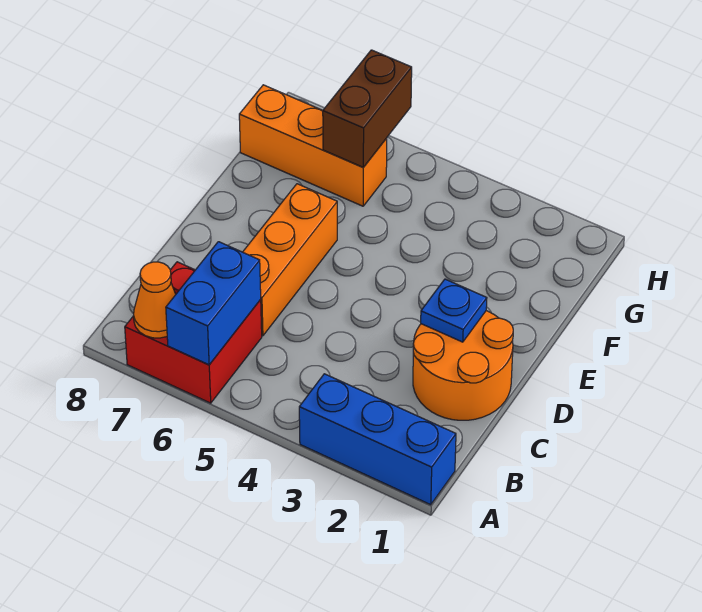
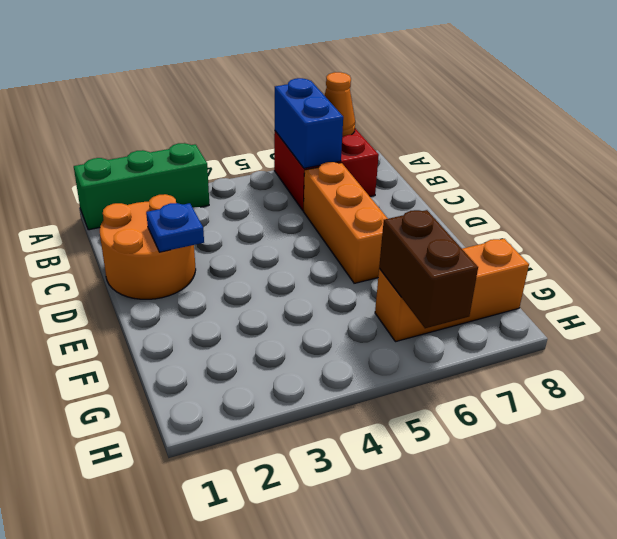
blue 1x3 brick [299,374,456,505] -> green 1x3 brick [74,143,209,230]

